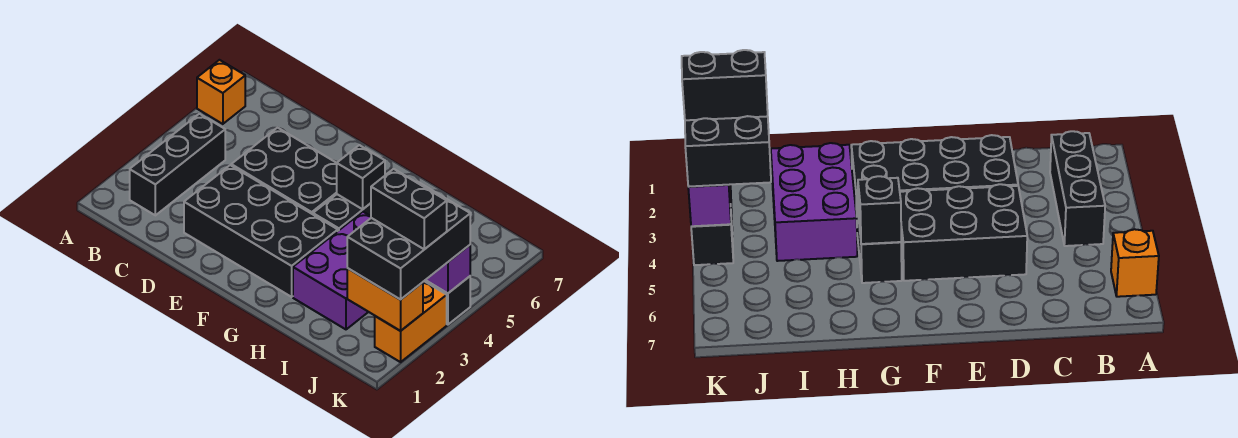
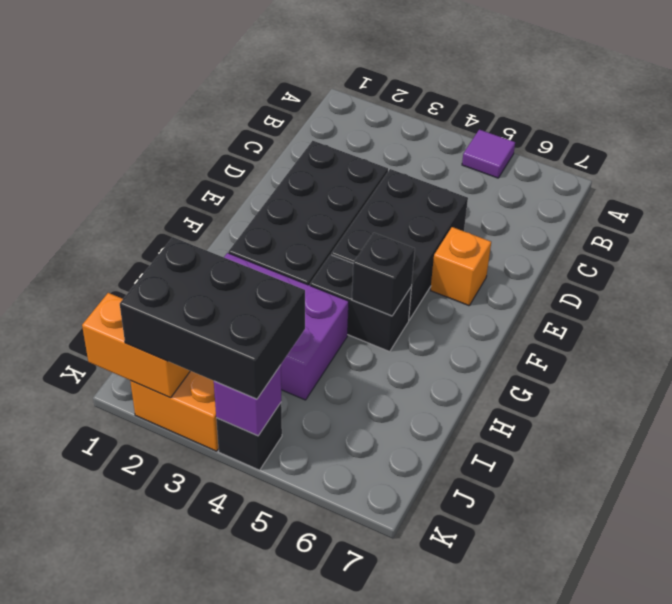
none -> purple 1x1 tile [462,130,515,178]
orange 1x1 brick [197,60,245,124] -> orange 1x1 brick moved to [430,227,491,306]
black 1x3 brick [130,114,225,215] -> none
orange 1x2 brick [347,268,423,331] -> orange 1x2 brick turned to [82,293,190,398]
black 1x2 brick [371,169,447,249] -> none

